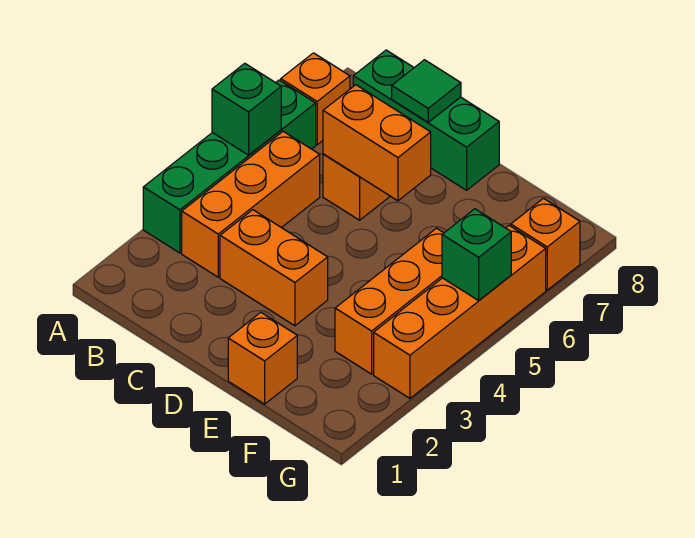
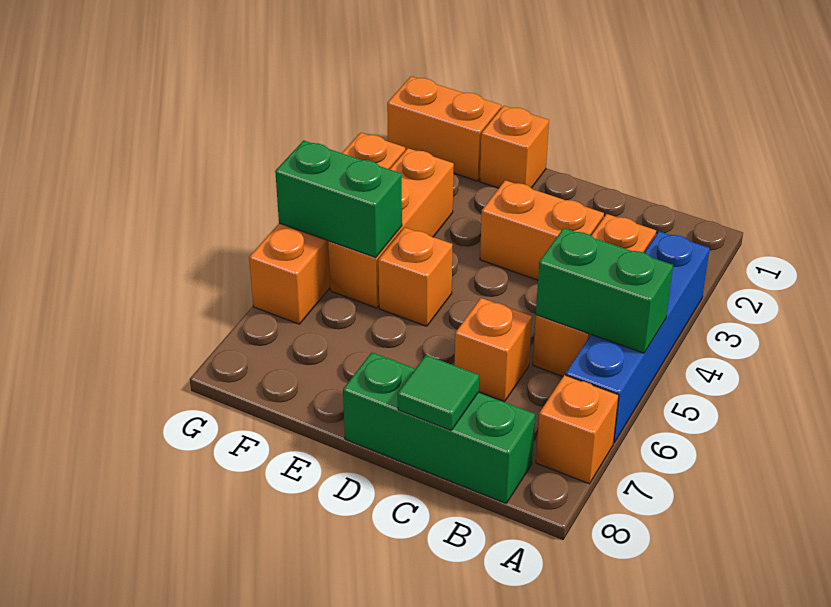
green 1x4 brick [143,80,316,253] -> blue 1x4 brick [565,231,710,443]
green 1x1 brick [212,63,281,155] -> green 1x2 brick [536,228,673,353]
orange 1x2 brick [323,85,431,201] -> orange 1x2 brick moved to [387,76,501,181]
green 1x1 brick [442,209,511,300] -> green 1x2 brick [275,140,402,258]
orange 1x1 brick [511,198,580,290] -> orange 1x1 brick moved to [378,227,453,326]

